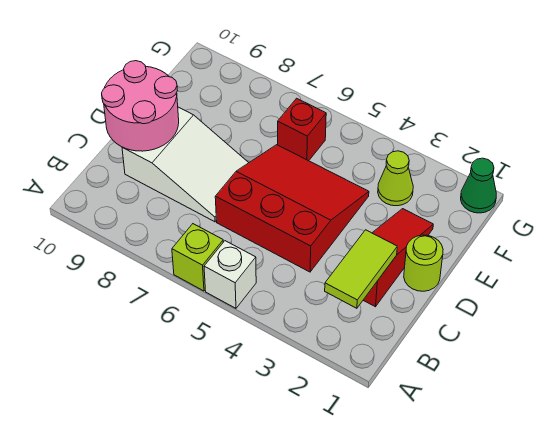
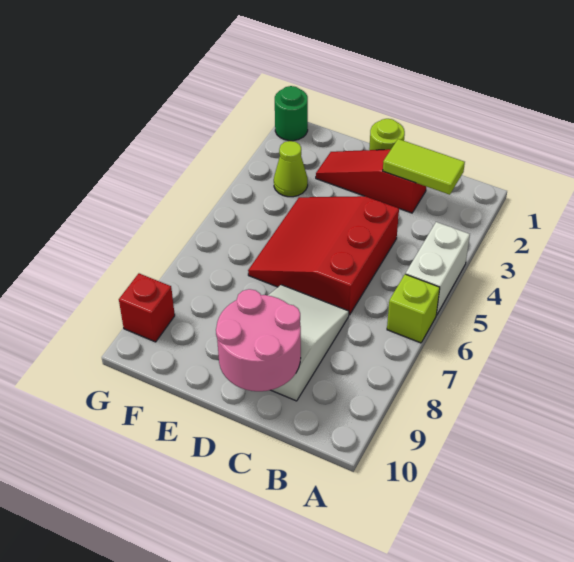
white 1x1 brick [204,241,256,308] -> white 1x2 brick [406,222,470,315]
red 1x1 brick [278,98,326,161] -> red 1x1 brick moved to [119,273,175,342]
green 1x1 cone [461,158,496,213] -> green 1x1 round brick [275,86,308,141]

